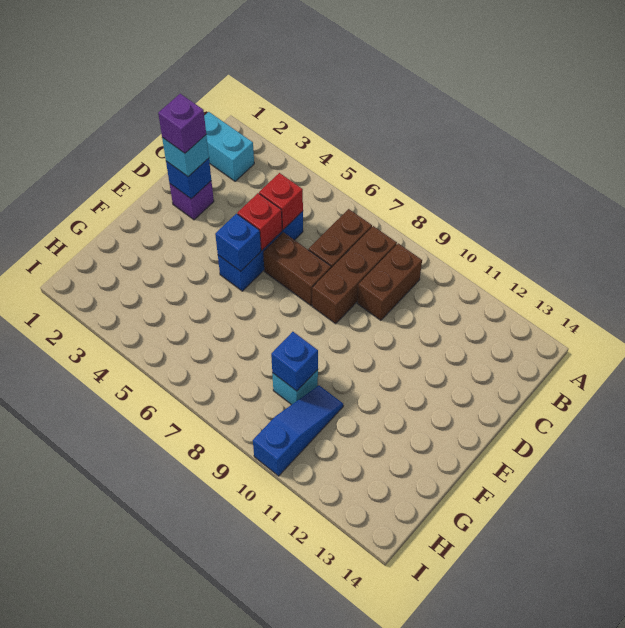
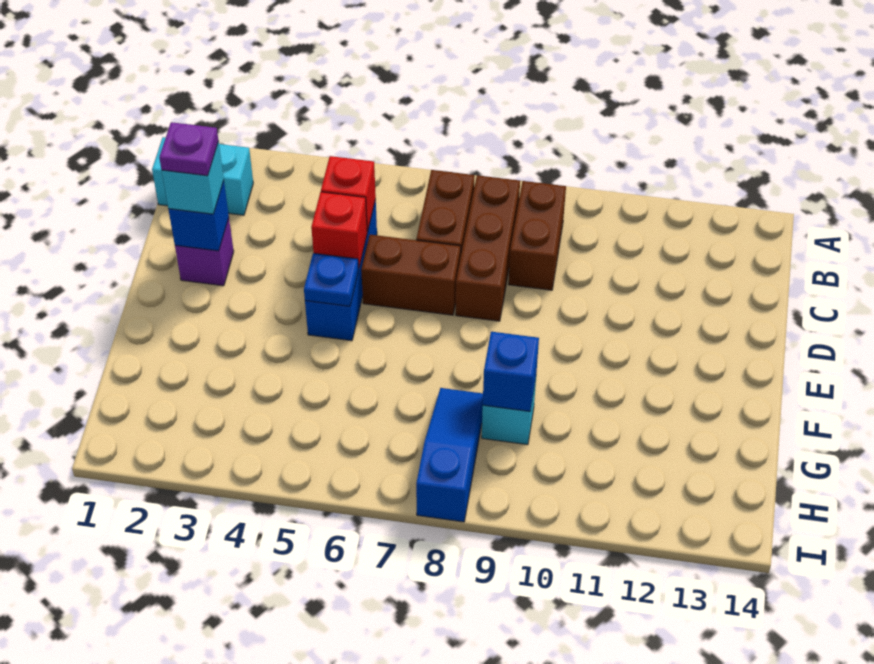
purple 1x1 brick [158,94,206,153] -> purple 1x1 plate [159,122,219,176]
blue 1x1 brick [215,214,261,271] -> blue 1x1 plate [304,253,359,306]
blue 1x3 slope [253,385,343,476] -> blue 1x3 slope moved to [416,388,483,522]

